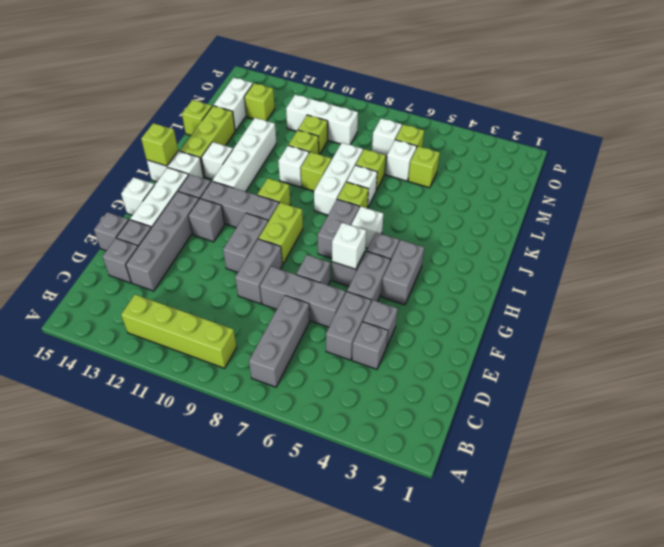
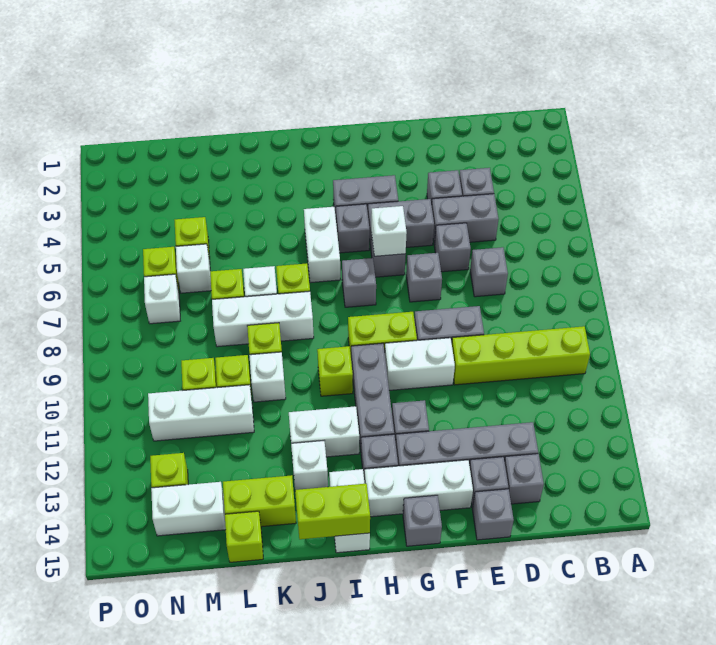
grey 1x3 brick [249,296,310,387] -> grey 1x1 brick [470,247,508,297]
lime 1x4 brick [121,295,237,368] -> lime 1x4 brick turned to [452,326,590,385]
grey 1x3 brick [260,267,345,327] -> grey 1x1 brick [434,223,471,272]
grey 1x2 brick [223,213,268,272] -> white 1x2 brick [385,338,455,390]
white 1x1 brick [121,177,154,215] -> grey 1x1 brick [403,495,442,546]
grey 1x2 brick [318,199,359,258] -> grey 1x1 brick [342,258,376,307]
white 1x1 brick [352,207,383,248] -> white 1x2 brick [304,207,340,283]
white 1x4 brick [212,118,276,192] -> white 1x2 brick [289,406,359,457]
lime 1x1 brick [141,123,178,166] -> lime 1x2 brick [295,484,370,539]
lime 1x3 brick [180,106,235,177] -> lime 1x2 brick [223,475,296,527]
white 1x3 brick [286,95,358,145] -> white 1x3 brick turned to [148,385,254,441]

